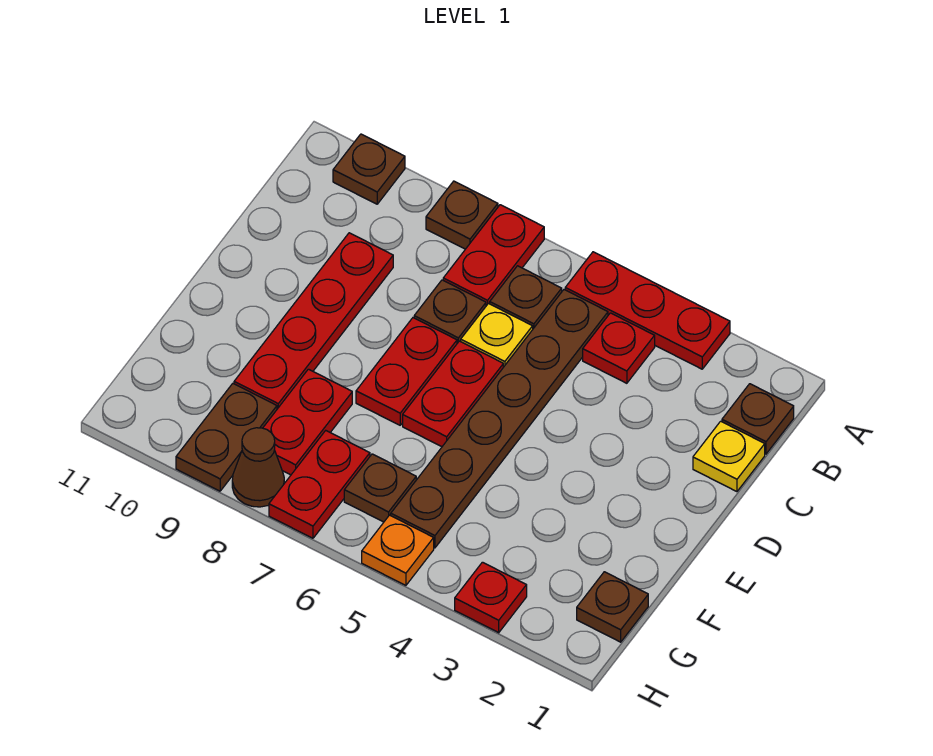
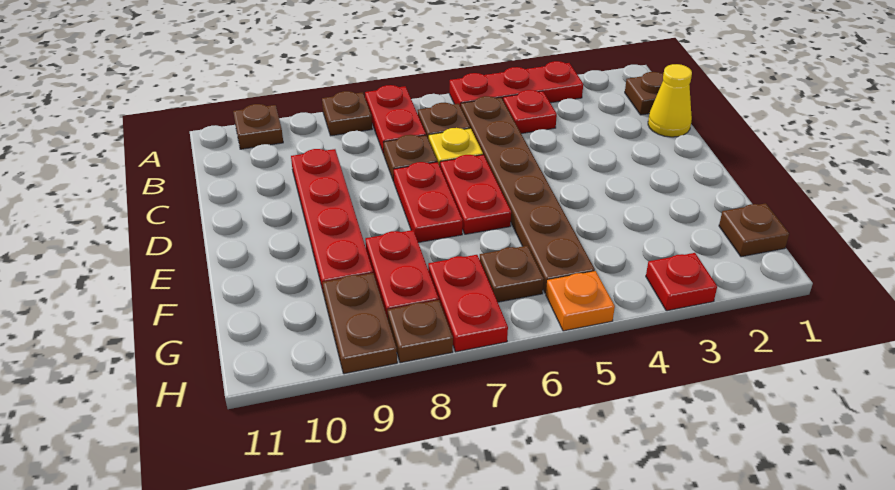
yellow 1x1 plate [693,421,765,492] -> yellow 1x1 cone [648,64,692,137]
brown 1x1 cone [232,428,284,507] -> brown 1x1 plate [388,300,453,363]

